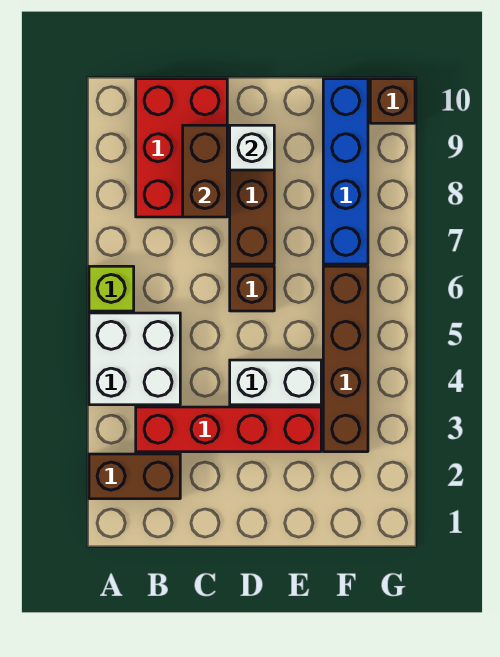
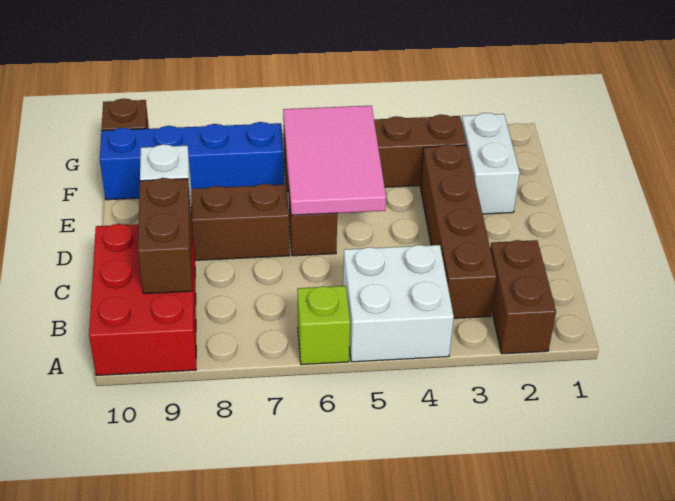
red 1x4 brick [136,407,321,452] -> brown 1x4 brick [420,144,497,318]
red 2x3 brick [136,79,227,217] -> red 2x3 brick turned to [89,224,196,376]
brown 1x2 brick [183,125,227,217] -> brown 1x2 brick turned to [138,178,192,294]
white 1x2 brick [230,360,321,405] -> white 1x2 brick moved to [462,113,520,214]
none -> pink 2x3 tile [283,106,386,215]

